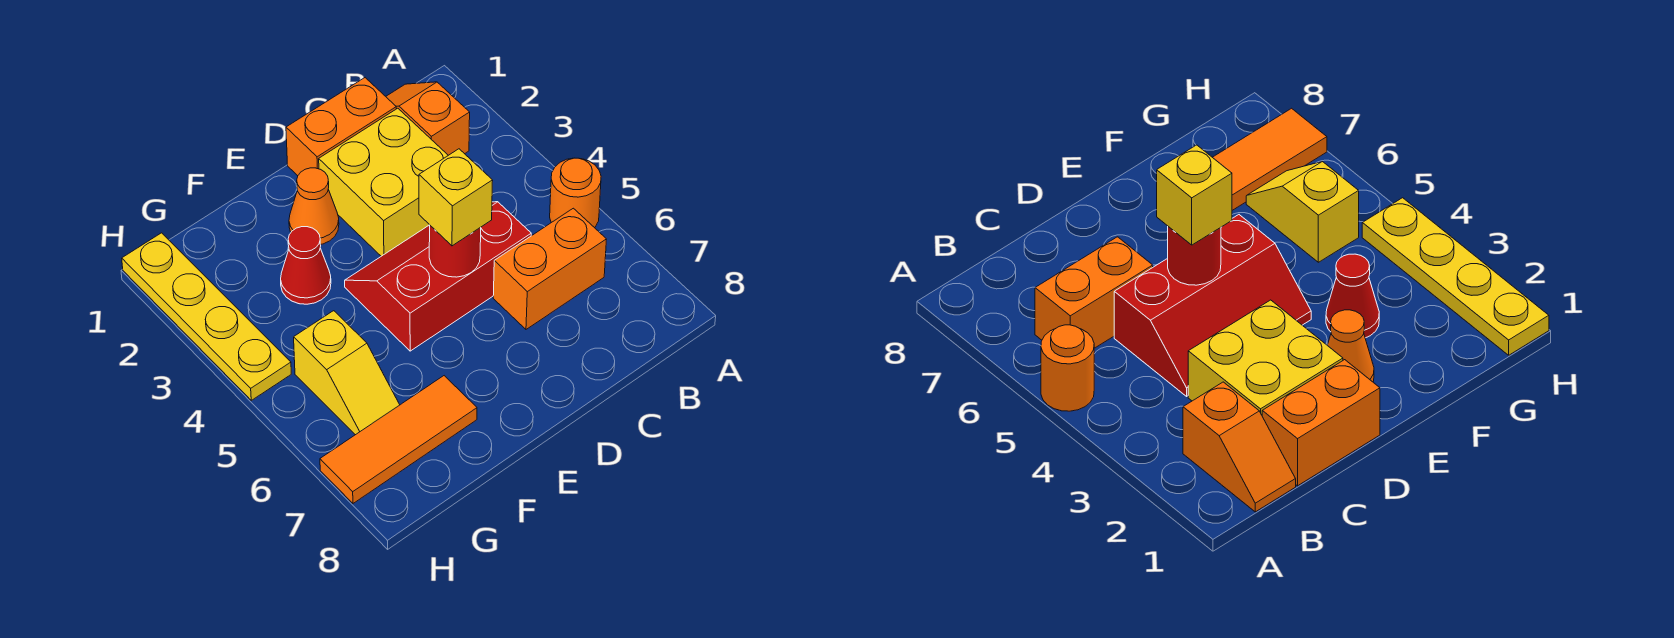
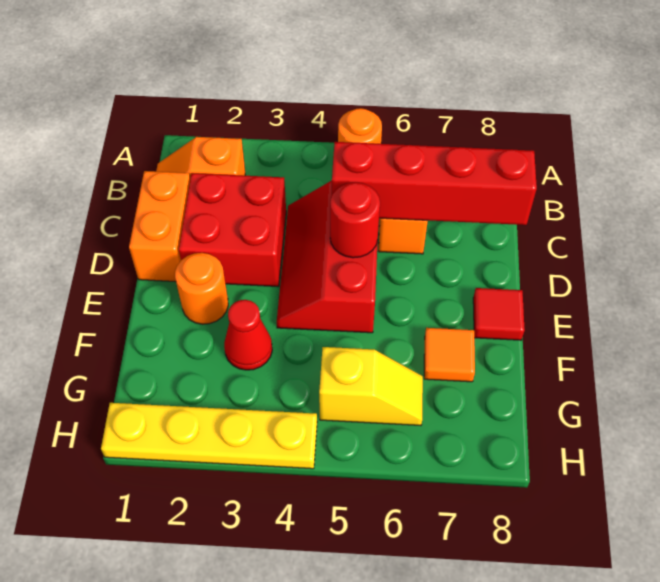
yellow 2x2 brick [319,108,448,256] -> red 2x2 brick [179,173,286,286]
none -> red 1x4 brick [332,142,537,225]
yellow 1x1 brick [419,149,493,246] -> none
orange 1x1 cone [289,168,339,245] -> orange 1x1 round brick [175,253,228,324]
none -> red 1x1 tile [473,288,525,340]
orange 1x3 tile [320,376,477,503] -> orange 1x1 tile [424,328,475,382]

